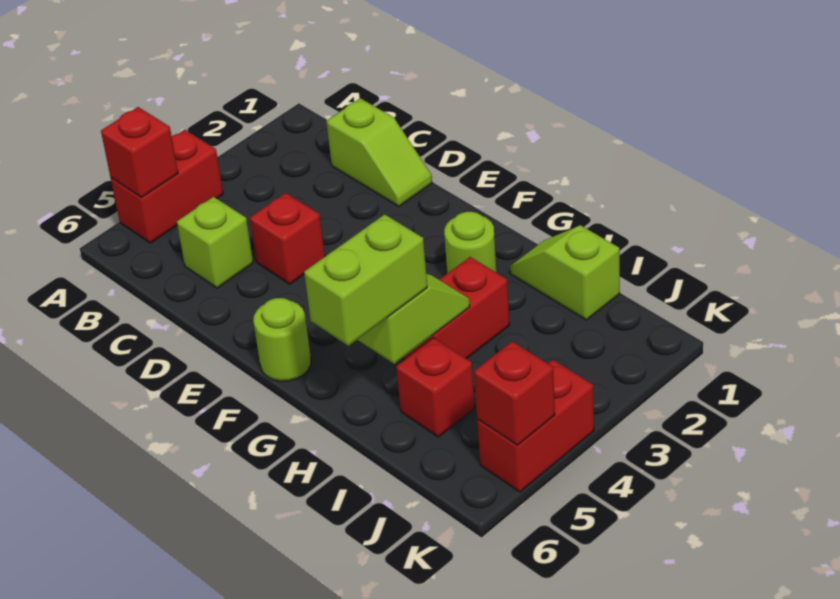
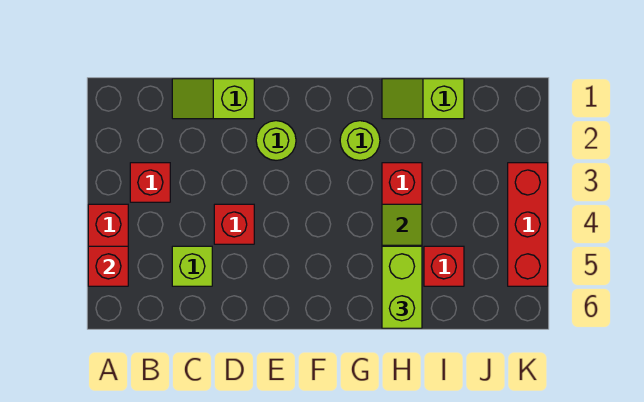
lime 1x2 slope [326,98,432,206] -> lime 1x2 slope turned to [172,79,254,119]
lime 1x1 round brick [253,298,311,381] -> lime 1x1 round brick moved to [256,121,296,160]
red 1x2 brick [477,360,594,492] -> red 1x3 brick [508,163,548,286]
red 1x1 brick [474,341,555,446] -> red 1x1 brick moved to [130,163,170,202]

